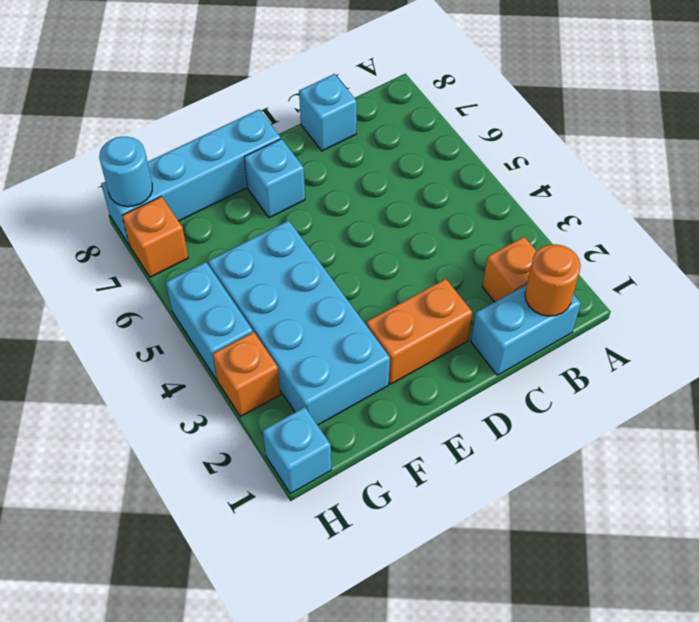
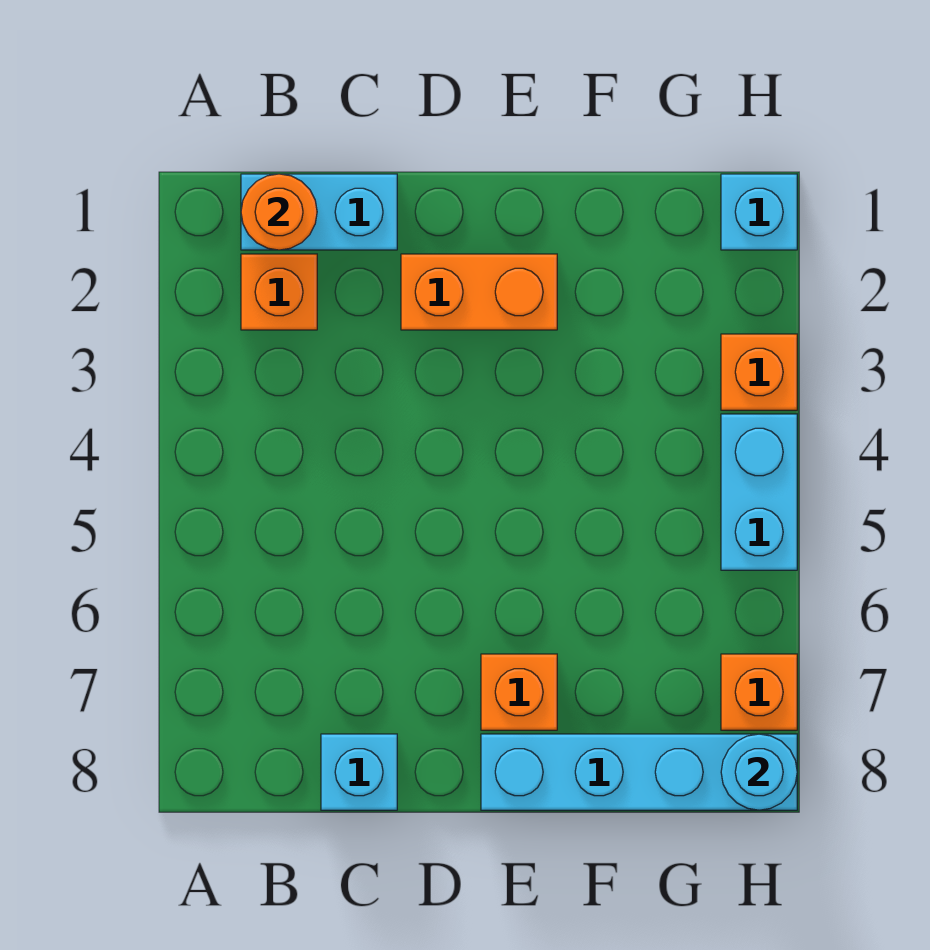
cyan 1x1 brick [244,139,305,218] -> orange 1x1 brick [481,654,557,730]
cyan 2x4 brick [208,220,390,425] -> none

